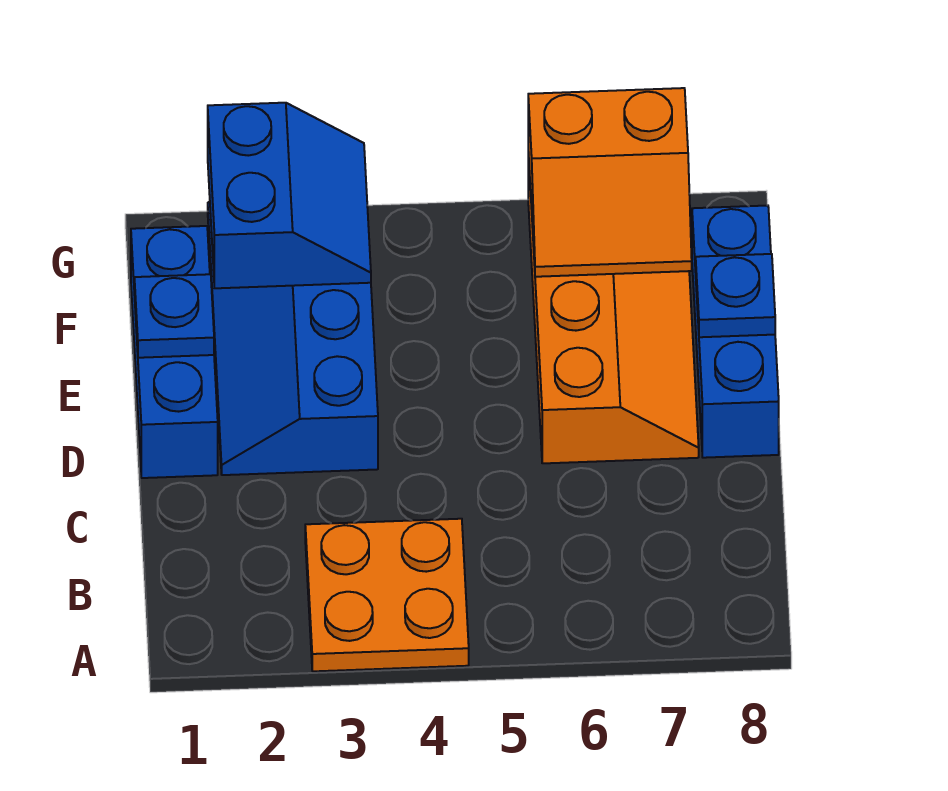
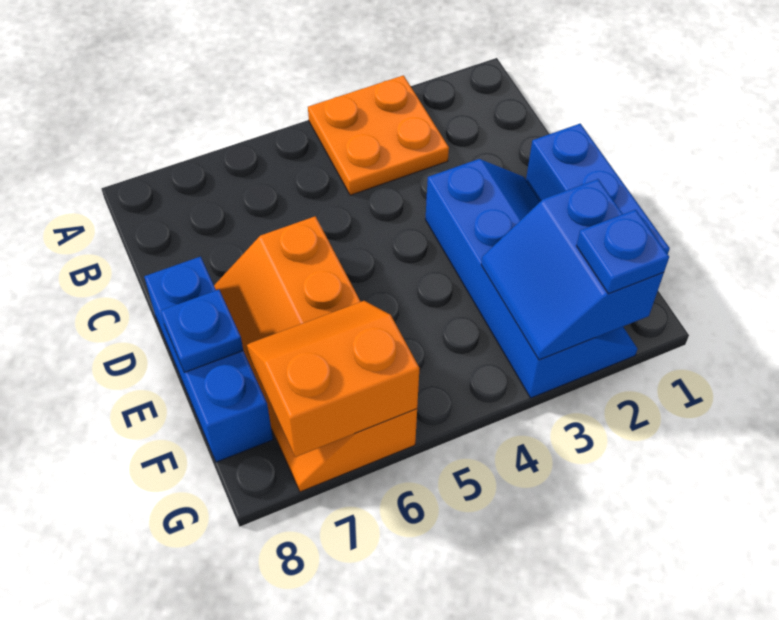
blue 1x1 plate [134,274,214,358] -> blue 1x1 plate moved to [576,210,669,294]

